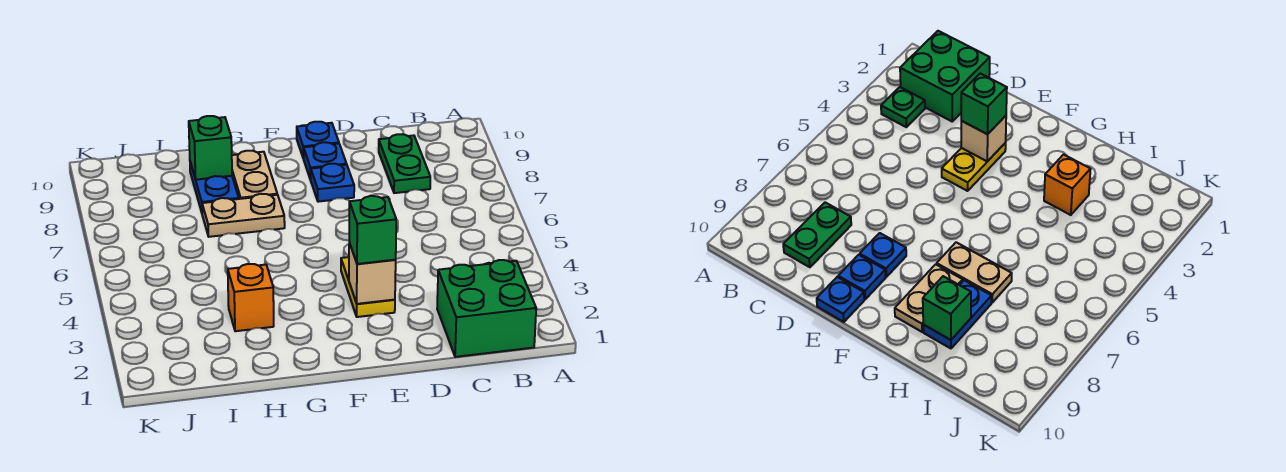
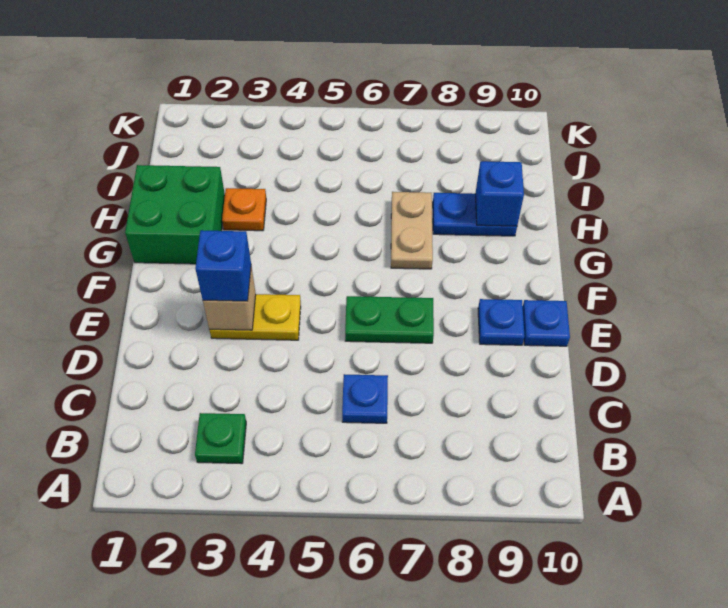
green 2x2 brick [437,260,536,357] -> green 2x2 brick moved to [125,165,225,264]
green 1x2 plate [379,134,430,193] -> green 1x2 plate moved to [345,296,434,343]
green 1x1 brick [349,196,396,264] -> blue 1x1 brick [195,230,251,301]
blue 1x1 plate [311,164,354,202] -> blue 1x1 plate moved to [342,374,388,423]
tan 1x2 plate [232,151,277,199] -> none
orange 1x1 brick [228,264,274,331] -> orange 1x1 plate [222,188,266,231]
green 1x1 brick [189,116,232,180] -> blue 1x1 brick [475,161,524,226]

